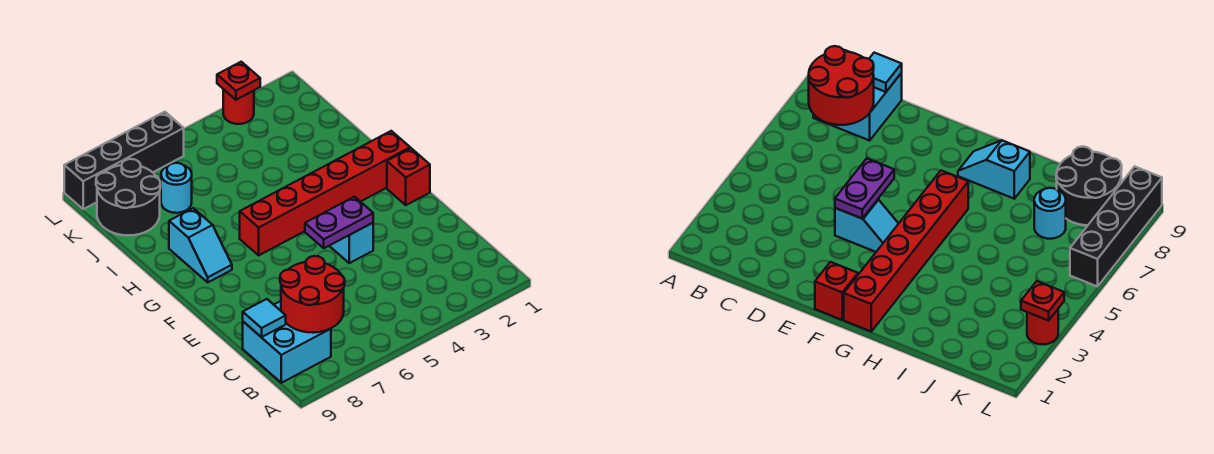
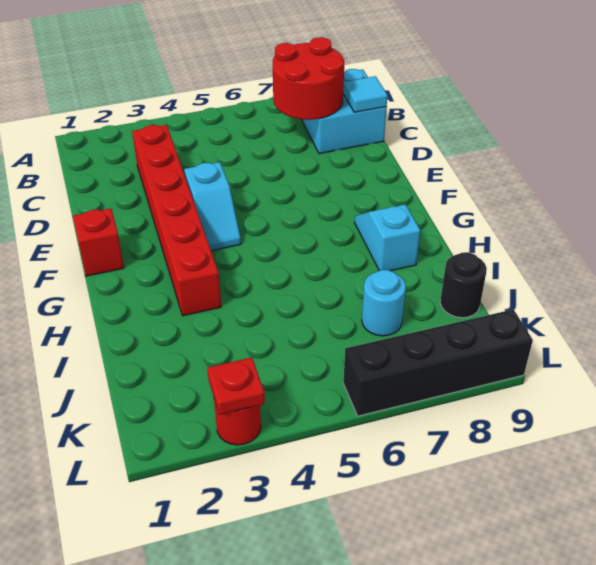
purple 1x2 plate [305,197,373,248] -> none
red 1x6 brick [240,131,410,255] -> red 1x6 brick turned to [132,125,221,316]
black 2x2 round brick [96,159,161,235] -> black 1x1 round brick [440,252,487,318]

